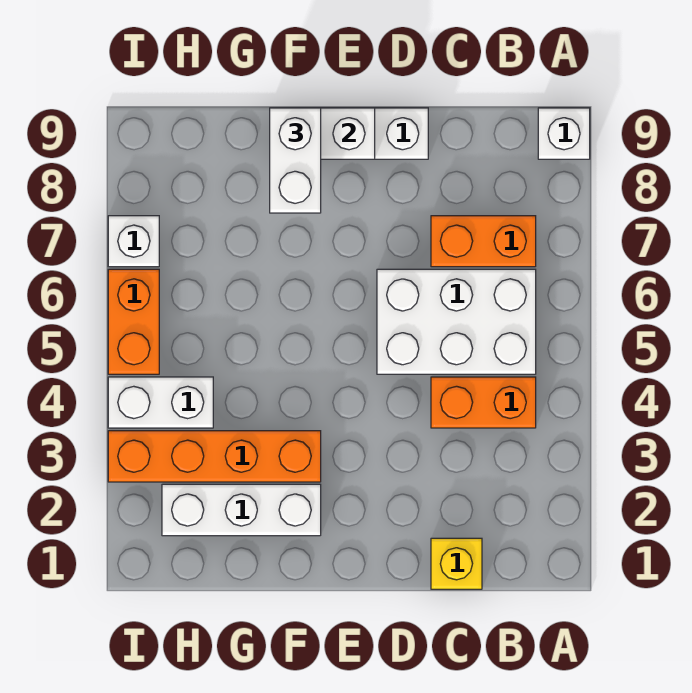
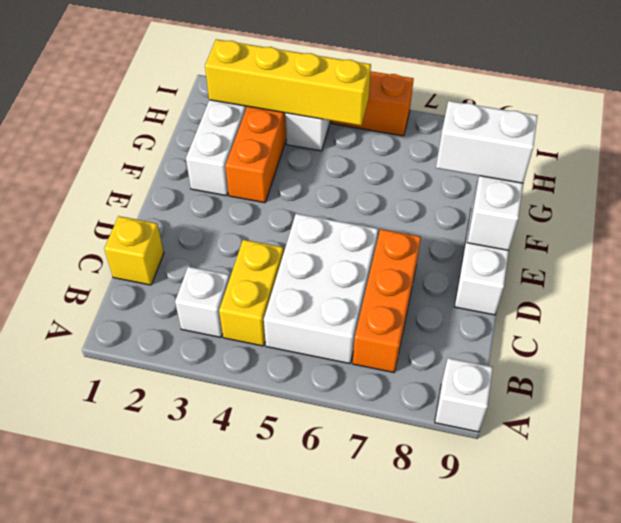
orange 1x2 brick [431,377,536,428] -> yellow 1x2 brick [219,240,284,346]
orange 1x2 brick [431,216,536,267] -> orange 1x3 brick [353,229,421,372]
none -> yellow 1x4 brick [205,39,371,126]
white 1x1 brick [108,216,159,267] -> white 1x1 brick moved to [175,267,229,337]

